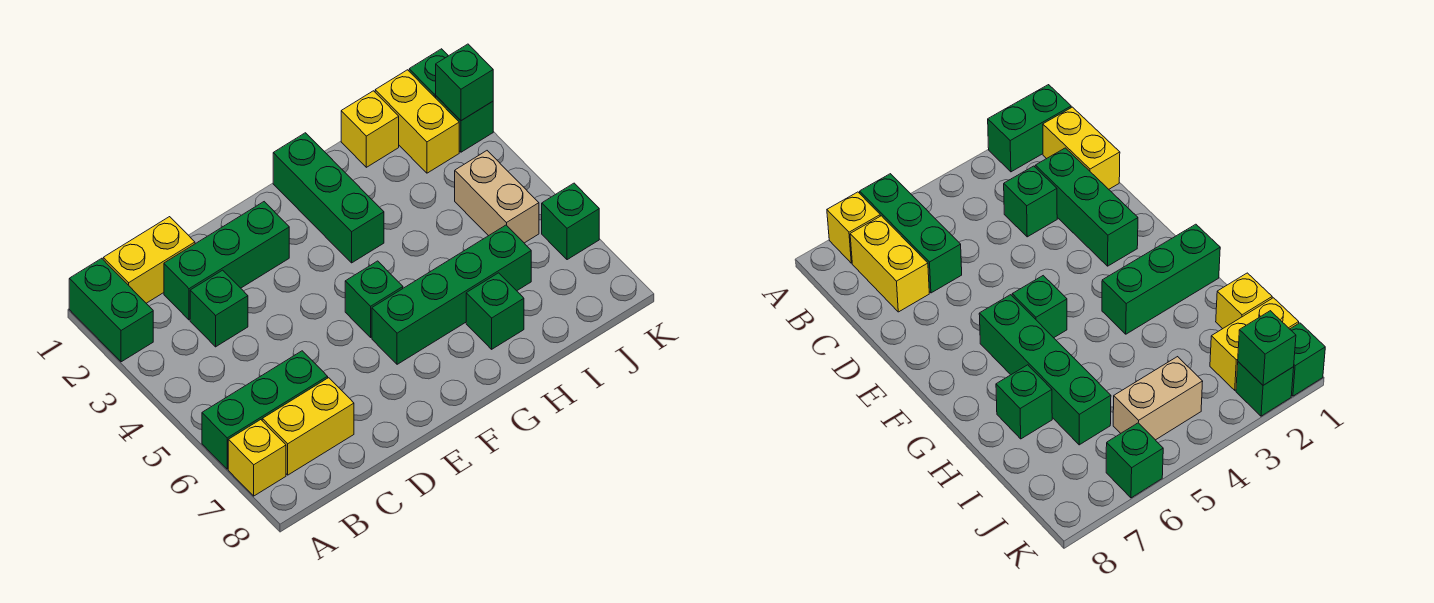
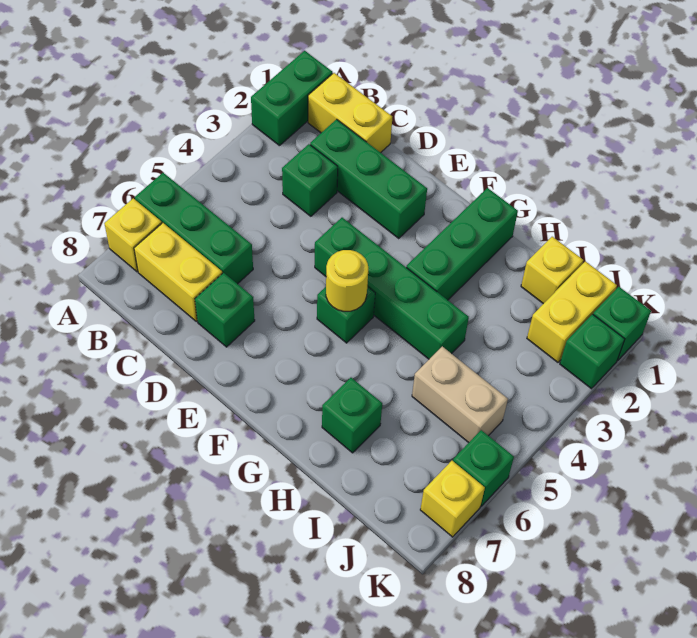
none -> yellow 1x1 round brick [326,250,368,311]
green 1x4 brick [372,225,531,364] -> green 1x4 brick moved to [315,218,469,359]
tan 1x2 brick [455,151,539,243] -> tan 1x2 brick turned to [412,346,508,443]
green 1x1 brick [436,44,493,121] -> green 1x1 brick moved to [195,273,255,347]
none -> yellow 1x1 brick [420,461,485,537]

